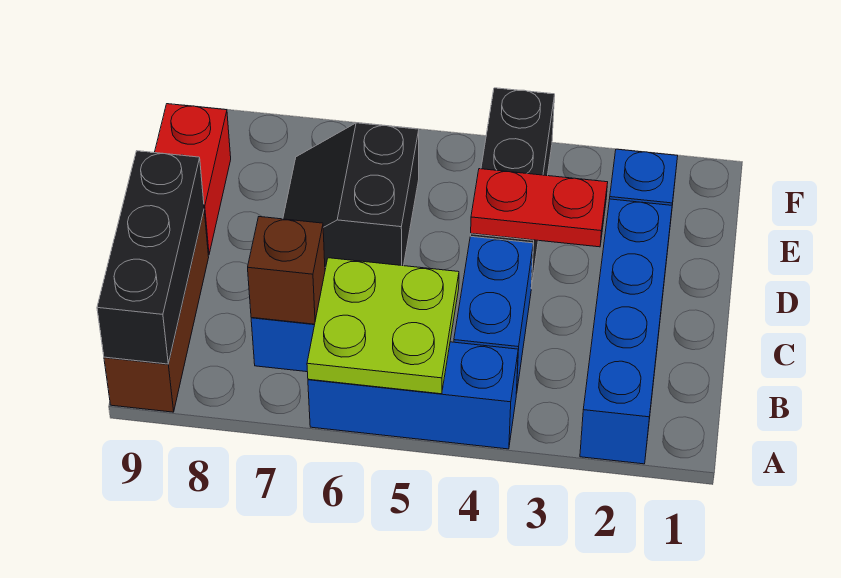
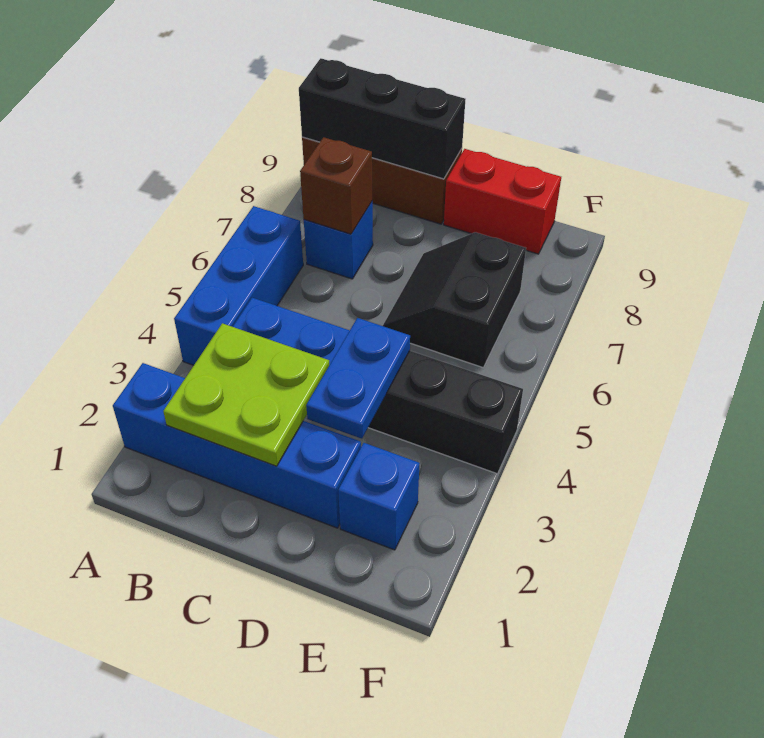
lime 2x2 plate [307,258,459,394] -> lime 2x2 plate moved to [163,323,329,466]
red 1x2 plate [471,169,608,247] -> blue 1x2 plate [306,318,410,439]
black 2x2 slope [283,123,419,267] -> black 2x2 slope turned to [383,232,526,367]

